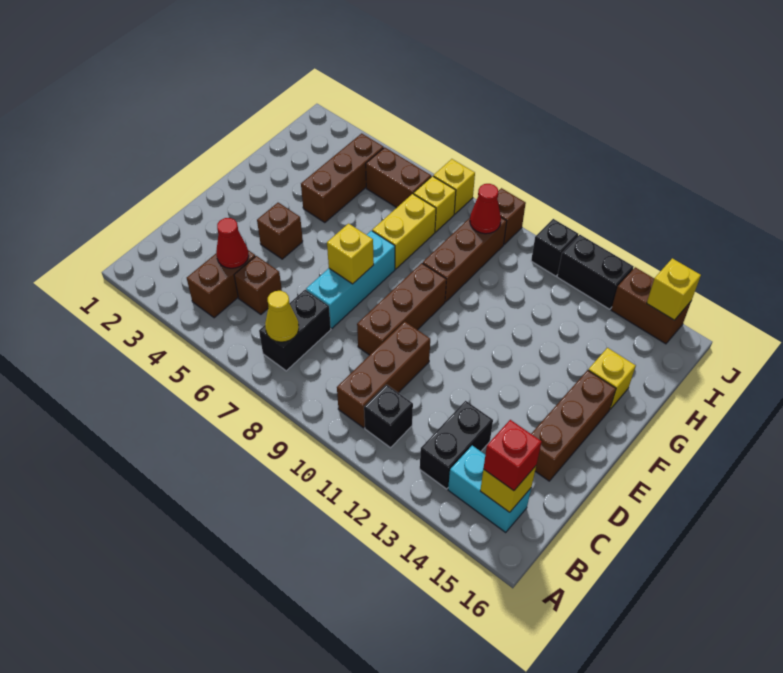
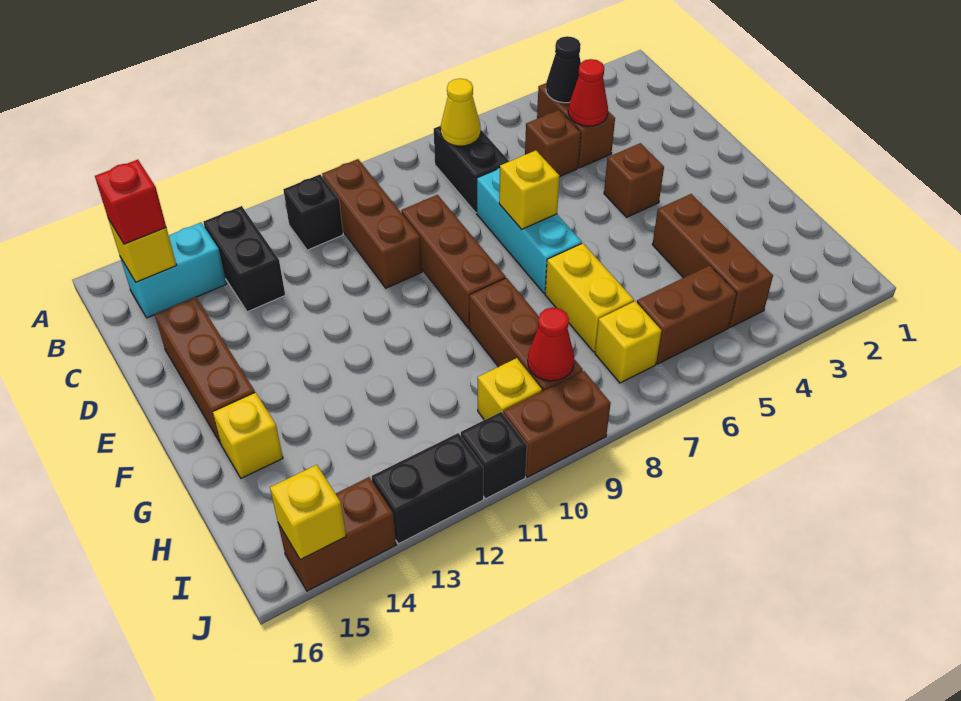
none -> black 1x1 cone [546,36,581,103]
yellow 1x1 brick [433,159,475,214] -> yellow 1x1 brick moved to [478,358,542,420]
brown 1x1 brick [497,188,526,244] -> brown 1x2 brick [503,371,611,477]

